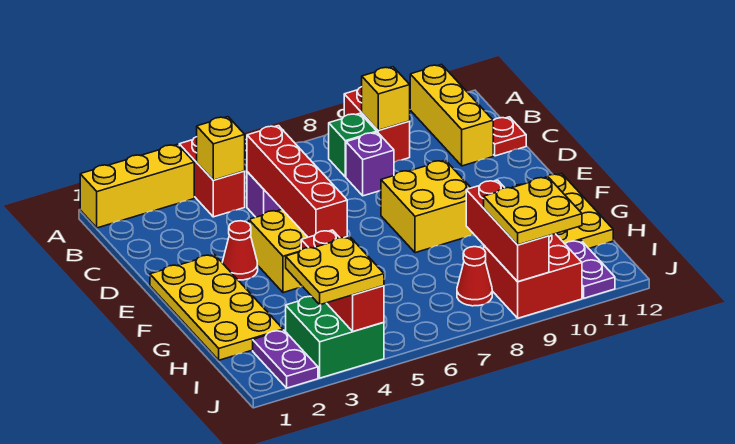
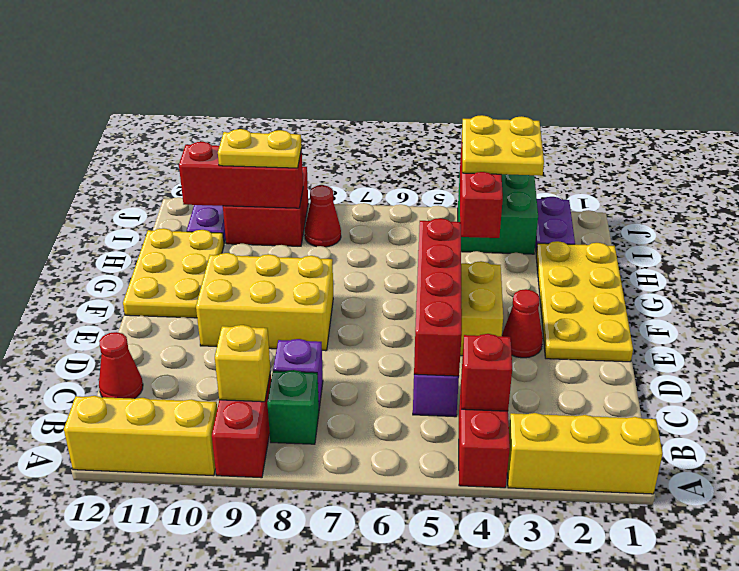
yellow 1x3 brick [410,64,493,166] -> yellow 1x3 brick turned to [64,396,217,476]
yellow 1x1 brick [197,117,245,180] -> red 1x1 brick [461,334,512,411]
red 1x1 plate [493,117,526,156] -> red 1x1 cone [99,332,143,399]
yellow 2x2 brick [381,160,474,253] -> yellow 2x3 brick [196,253,333,351]
red 1x3 brick [466,180,549,282] -> red 1x3 brick turned to [179,142,303,208]
yellow 2x2 plate [484,177,582,245] -> yellow 1x2 plate [218,129,302,168]

